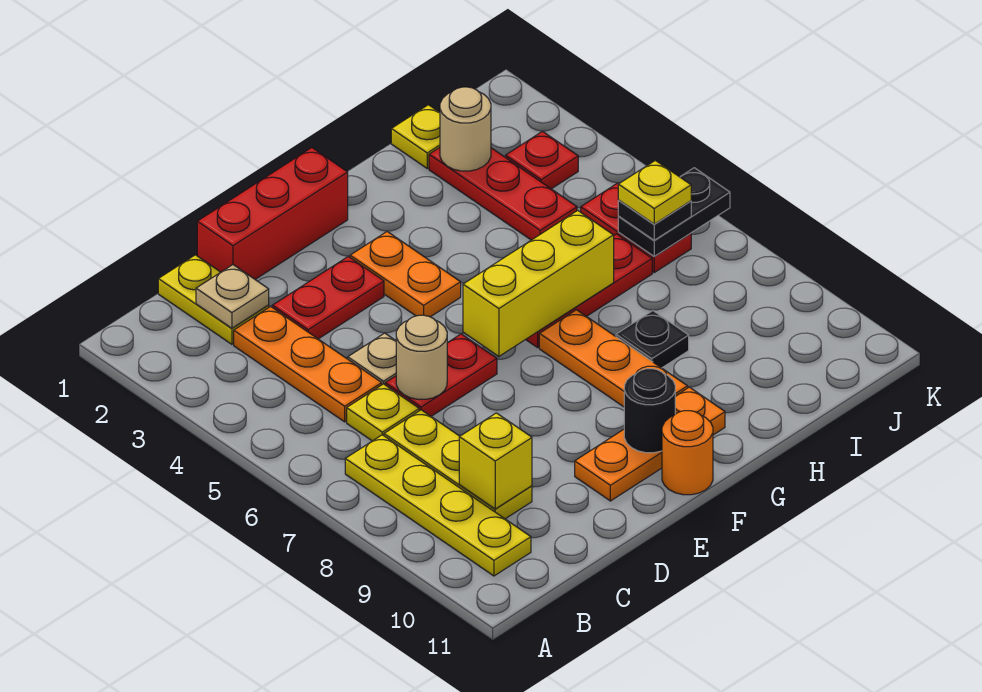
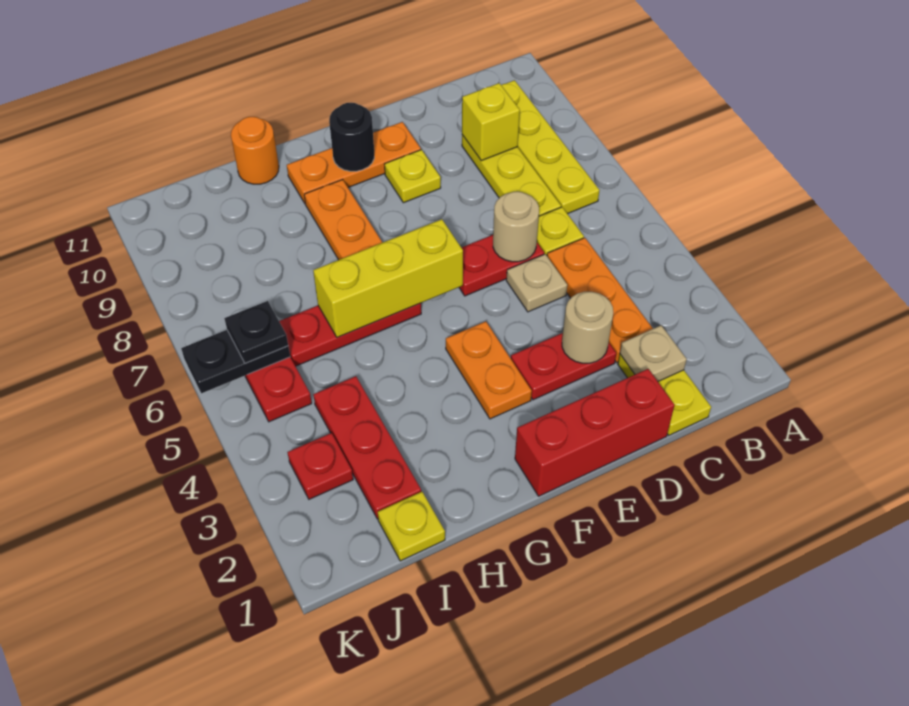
orange 1x1 round brick [662,411,713,495] -> orange 1x1 round brick moved to [231,117,279,184]
black 1x1 plate [616,311,689,368] -> none
tan 1x1 round brick [440,87,491,171] -> tan 1x1 round brick moved to [562,292,613,363]
yellow 1x1 plate [618,160,691,224] -> yellow 1x1 plate moved to [384,150,441,203]

